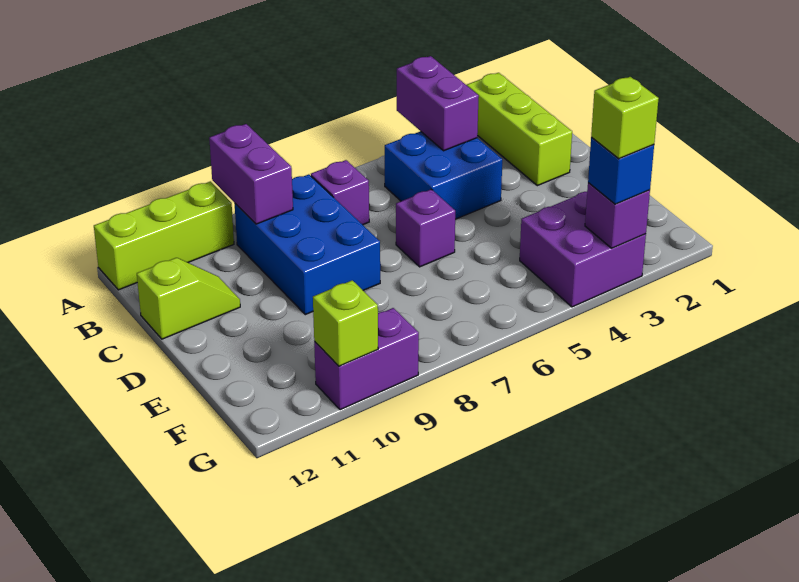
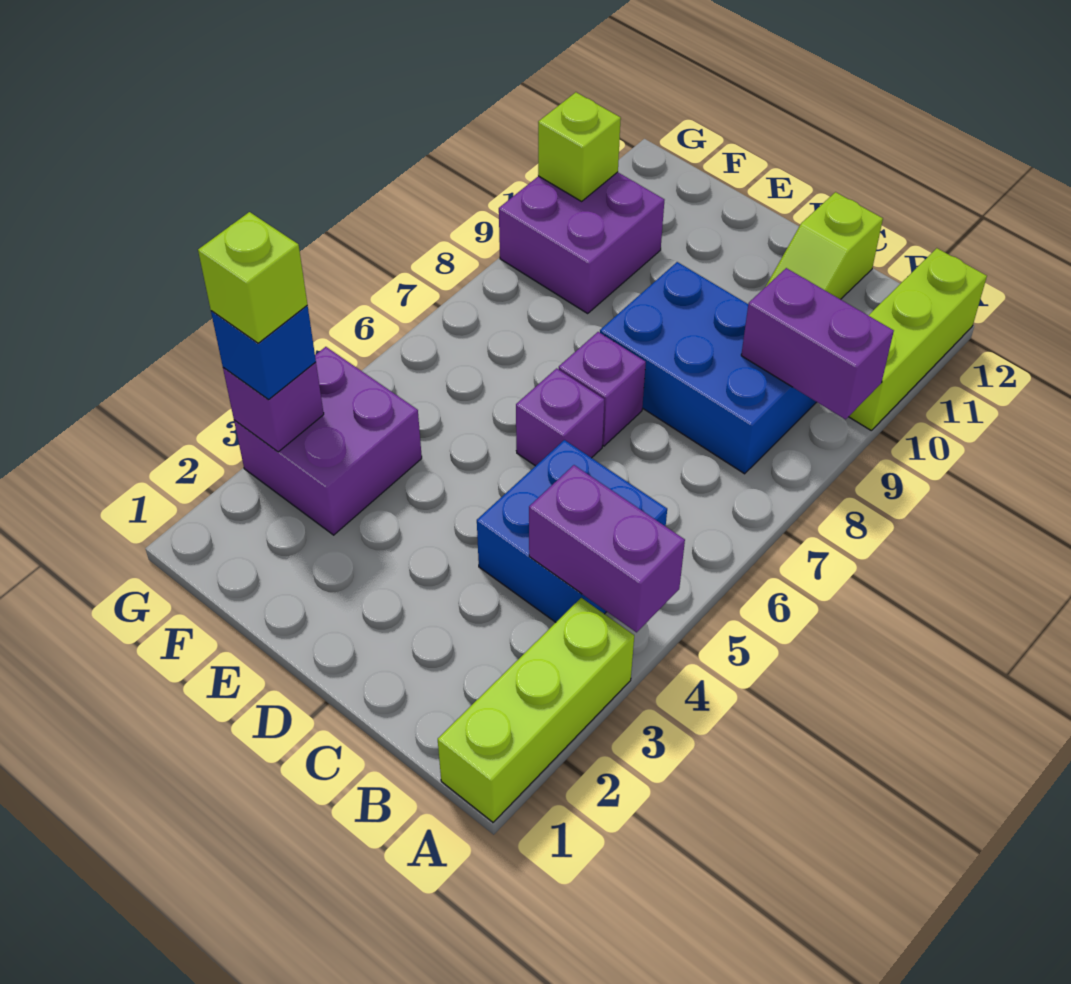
lime 1x3 brick [467,73,572,186] -> lime 1x3 brick turned to [438,598,634,822]
purple 1x1 brick [311,160,369,225] -> purple 1x1 brick moved to [559,332,646,446]
purple 1x2 brick [314,308,419,410] -> purple 2x2 brick [499,172,664,313]

